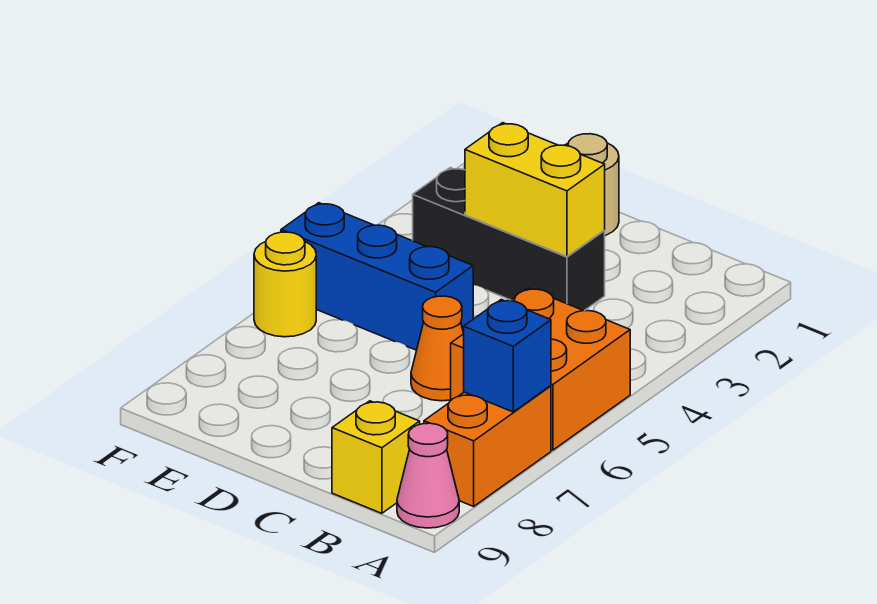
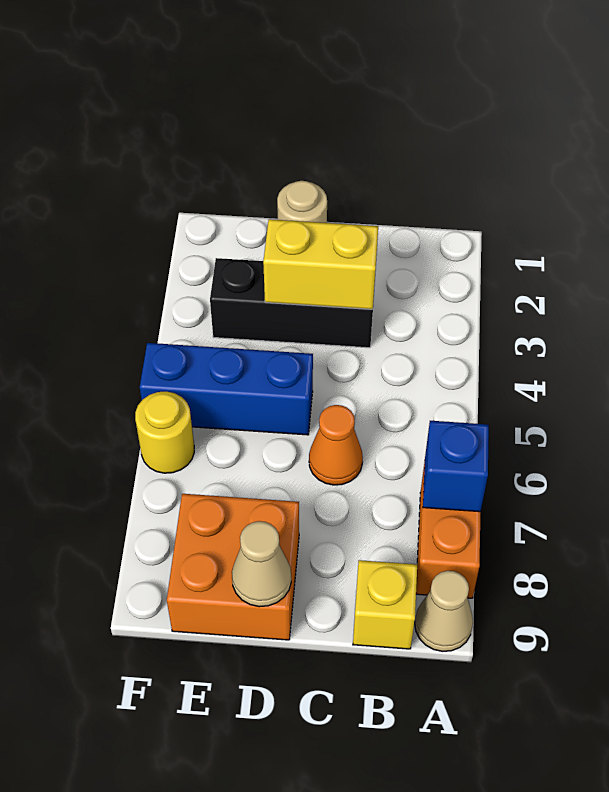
orange 2x2 brick [451,288,630,450] -> orange 2x2 brick moved to [167,494,299,640]
pink 1x1 cone [397,423,459,528] -> tan 1x1 cone [415,571,473,651]
none -> tan 1x1 cone [232,521,291,607]

